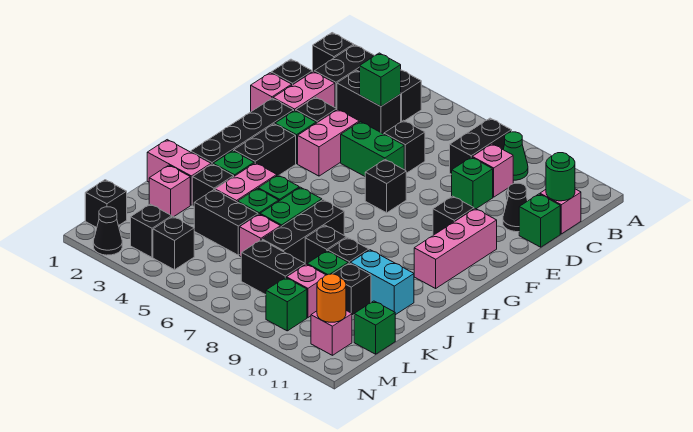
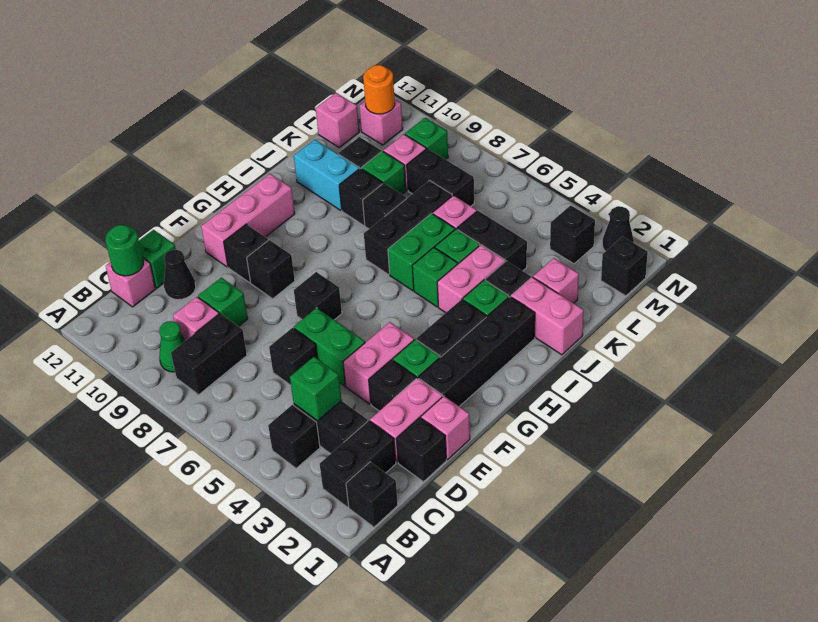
green 1x1 brick [354,301,395,354] -> pink 1x1 brick [316,93,359,147]
black 1x1 brick [153,216,194,270] -> black 1x1 brick moved to [247,240,295,299]

